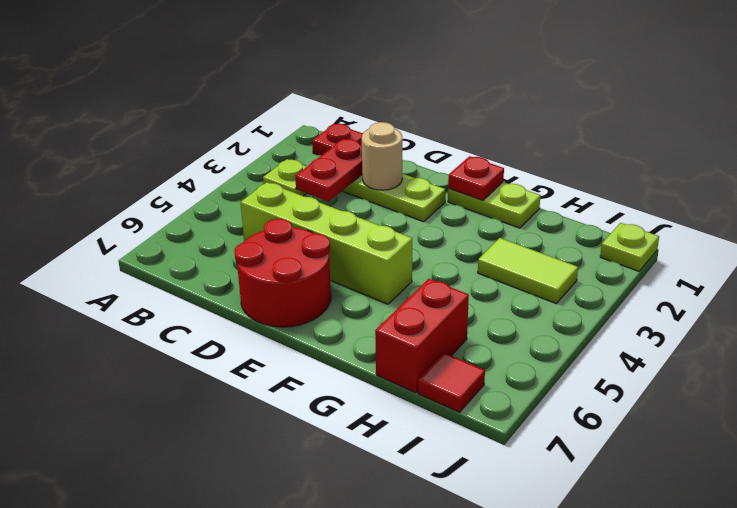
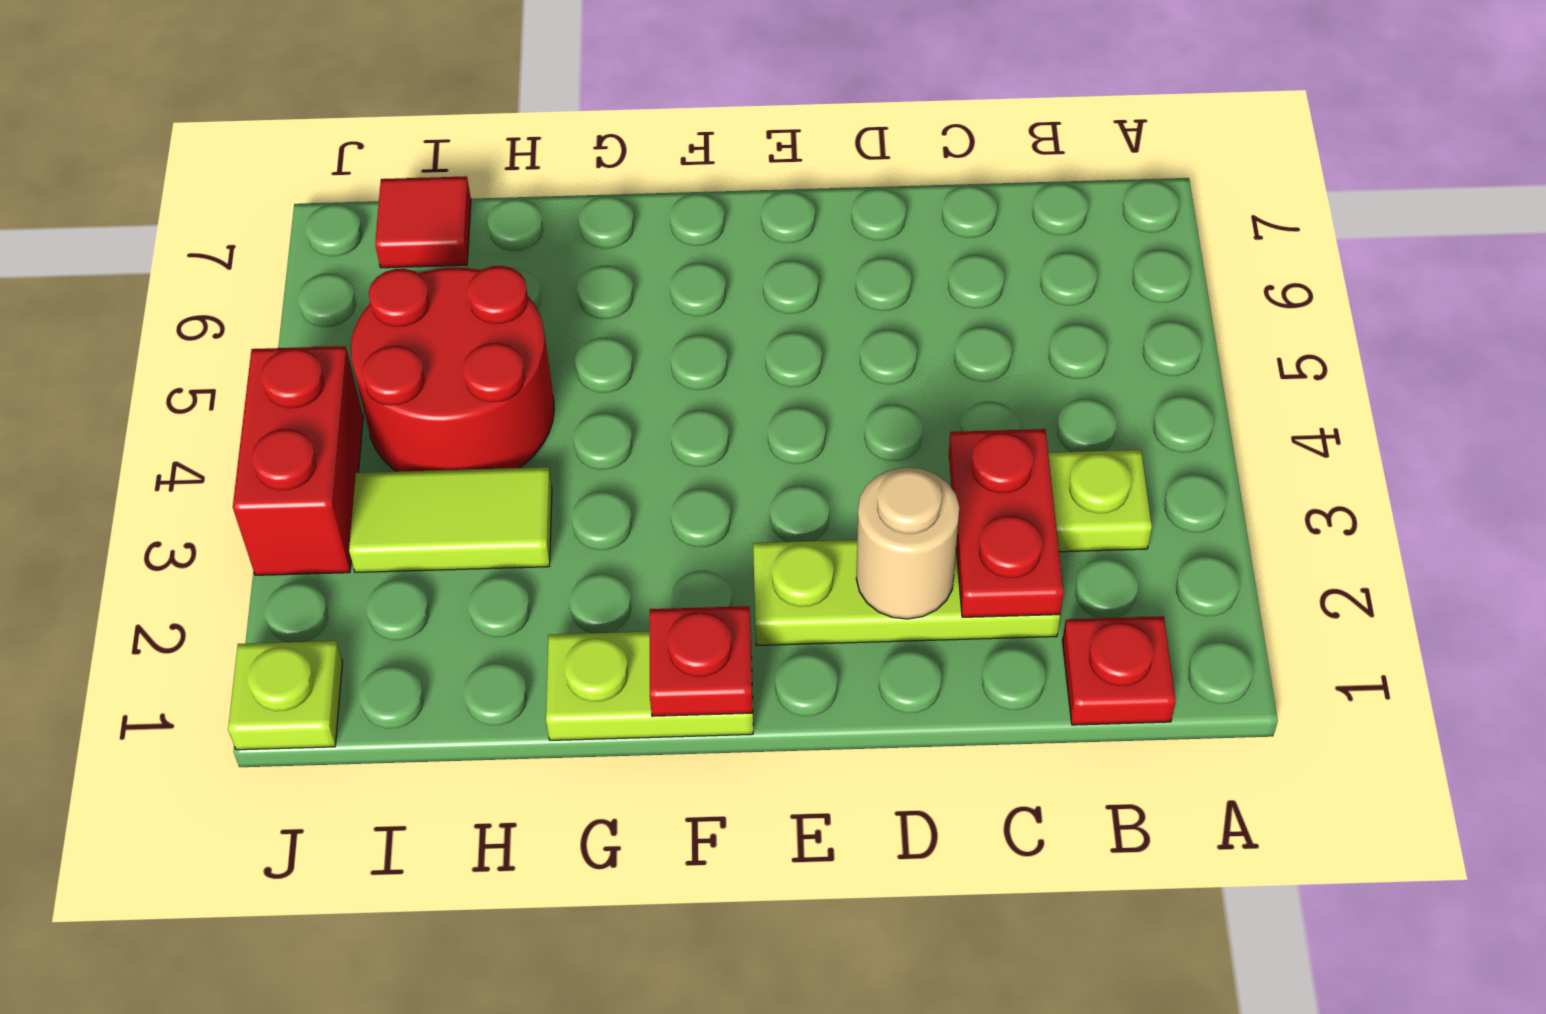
lime 1x4 brick [241,182,412,304] -> none
red 2x2 round brick [234,219,331,327] -> red 2x2 round brick moved to [351,266,554,472]
red 1x2 brick [375,279,469,393] -> red 1x2 brick moved to [233,346,363,575]

